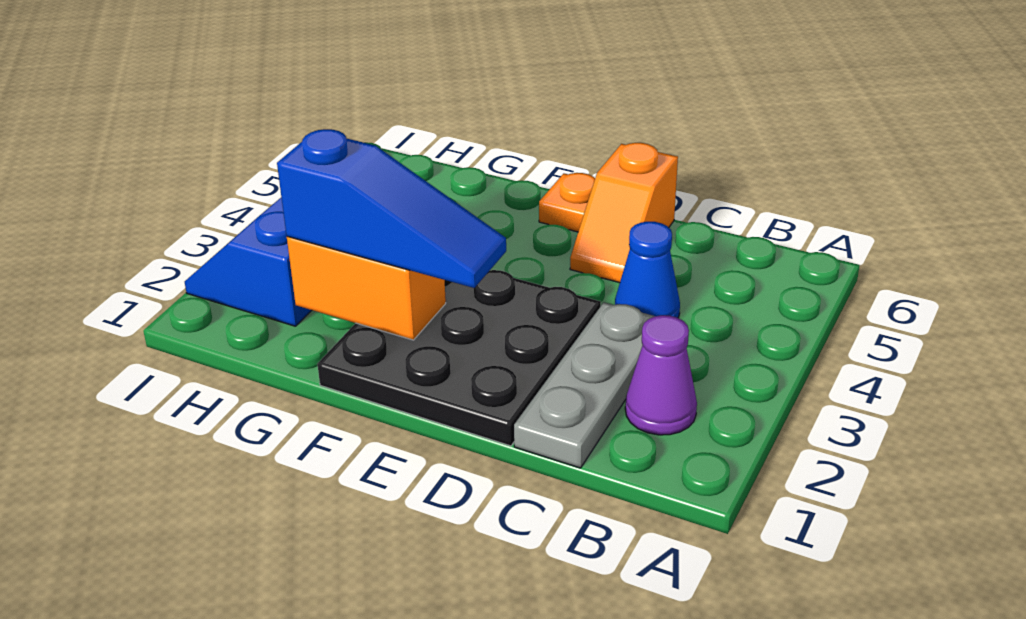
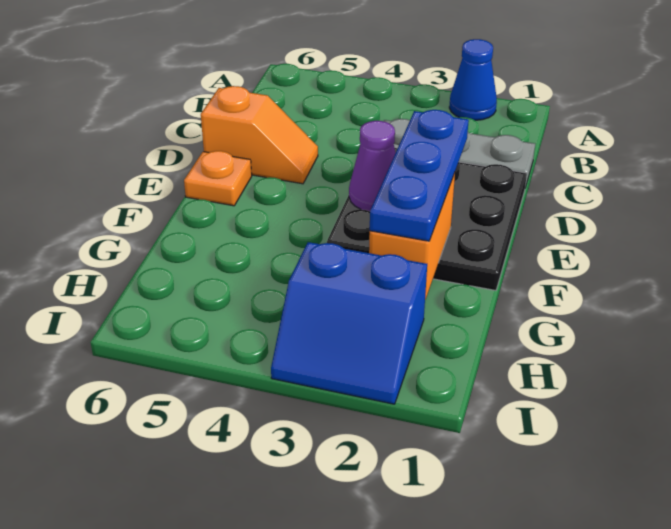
purple 1x1 cone [625,315,697,435] -> purple 1x1 cone moved to [349,121,395,211]
blue 1x1 cone [615,222,680,318] -> blue 1x1 cone moved to [449,39,497,120]
blue 1x3 slope [277,129,506,288] -> blue 1x3 plate [370,110,469,241]

